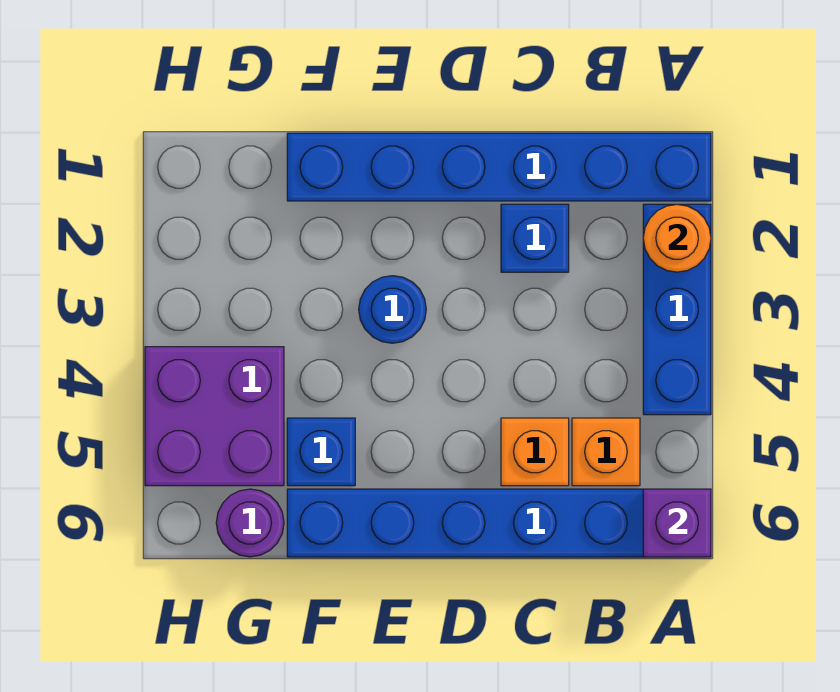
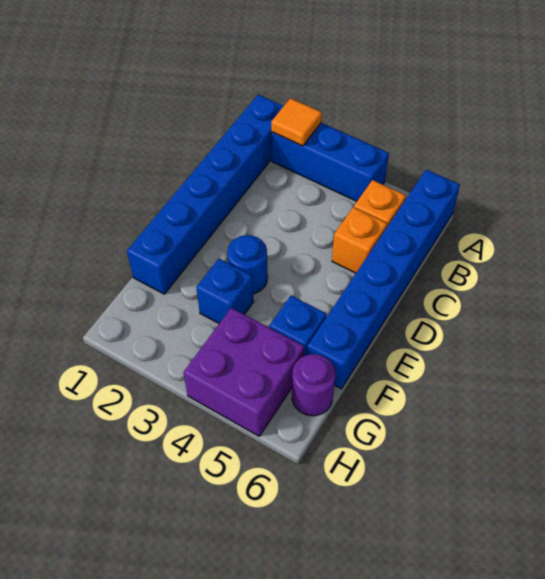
orange 1x1 round brick [643,204,711,272] -> orange 1x1 tile [271,98,322,146]
purple 1x1 brick [643,489,711,557] -> none
blue 1x1 brick [501,204,569,272] -> blue 1x1 brick moved to [196,258,254,323]

